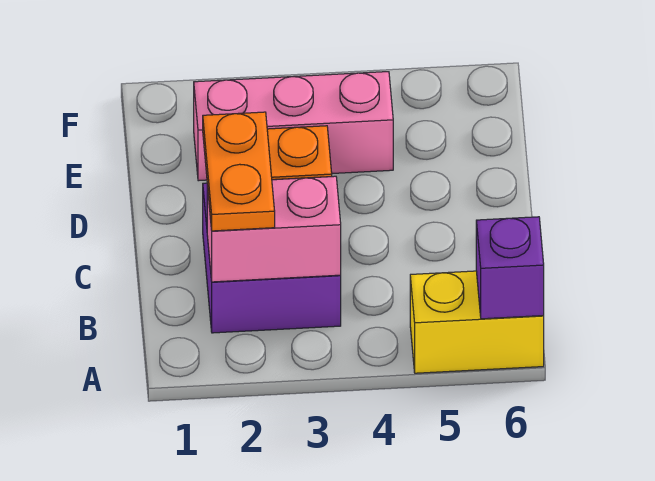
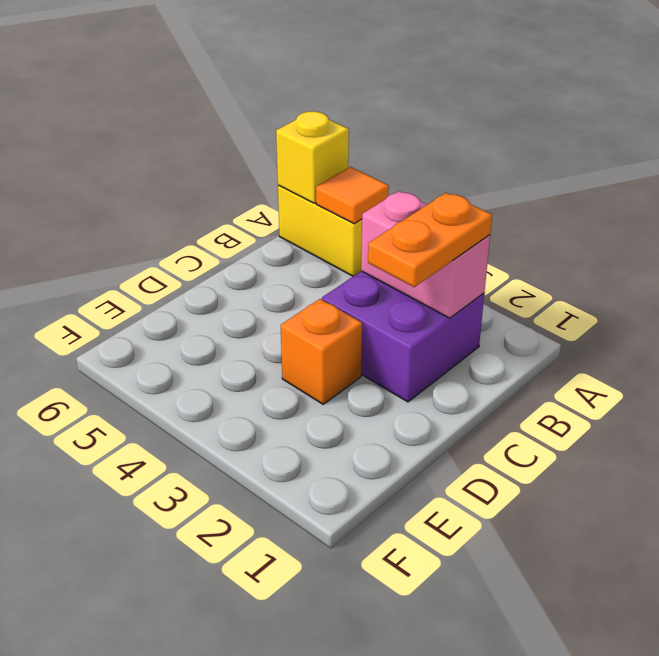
none -> orange 1x1 tile [316,167,389,224]
purple 1x1 brick [476,217,544,319] -> yellow 1x1 brick [276,111,349,203]
pink 1x3 brick [194,72,393,181] -> none

